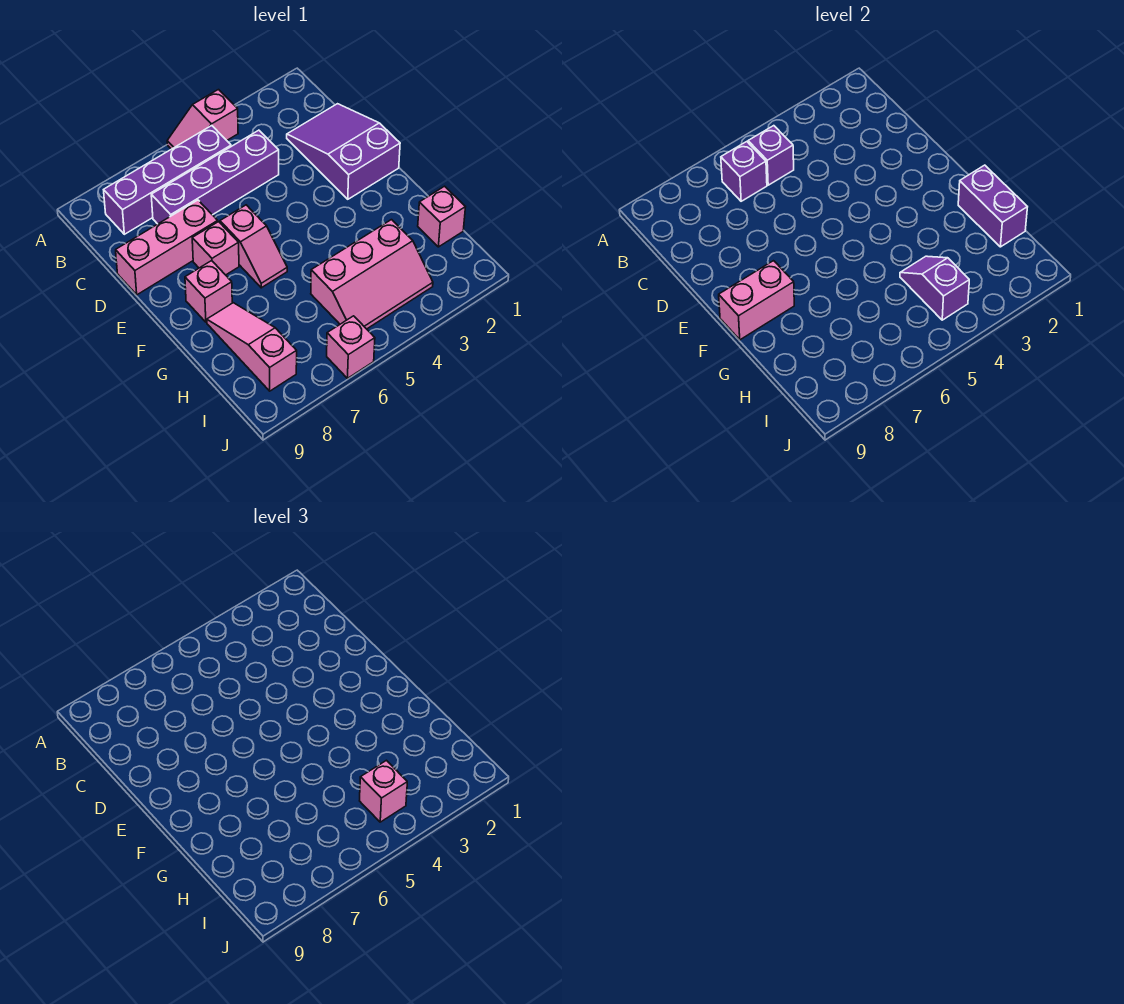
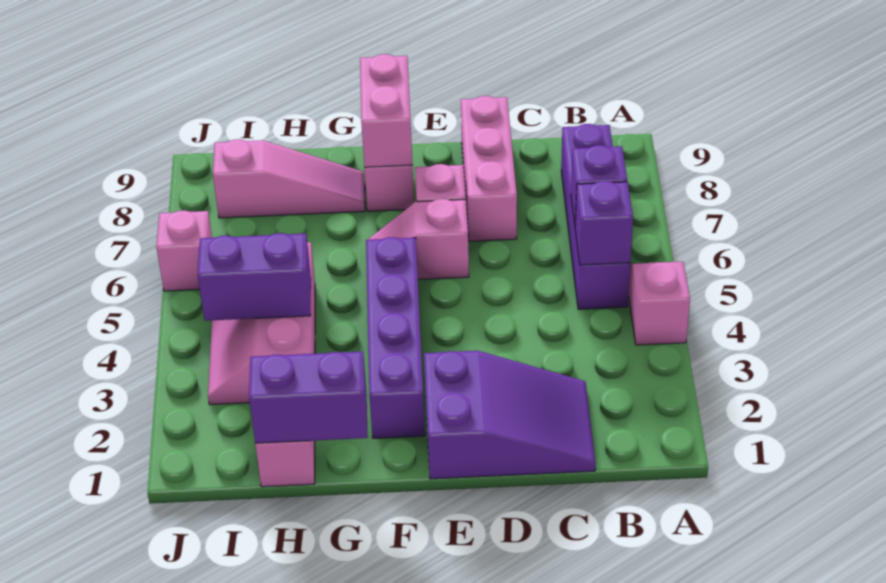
purple 1x4 brick [151,130,279,224] -> purple 1x4 brick moved to [366,237,425,438]
purple 1x2 slope [900,256,969,320] -> purple 1x2 brick [198,233,311,321]
pink 1x1 brick [360,760,407,822] -> none

